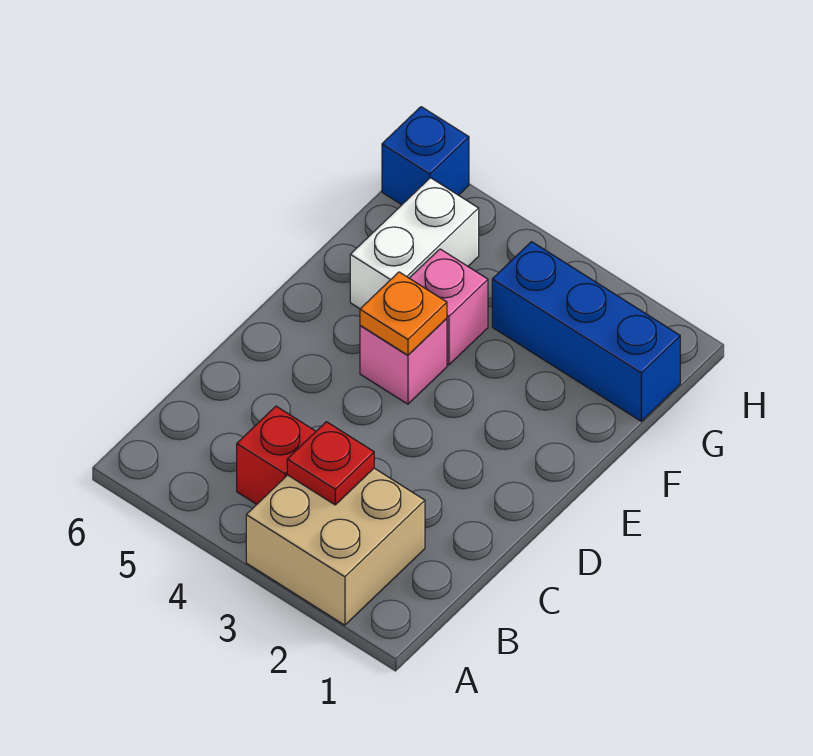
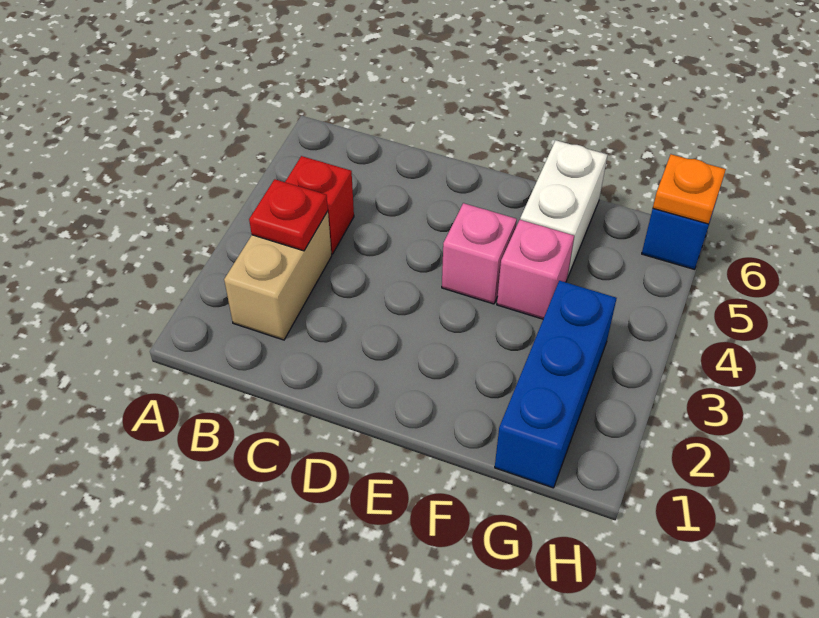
tan 2x2 brick [246,468,425,625] -> tan 1x2 brick [224,211,332,340]
orange 1x1 plate [360,272,447,355] -> orange 1x1 plate moved to [653,154,726,224]
white 1x2 brick [350,178,479,309] -> white 1x2 brick turned to [520,140,607,278]

